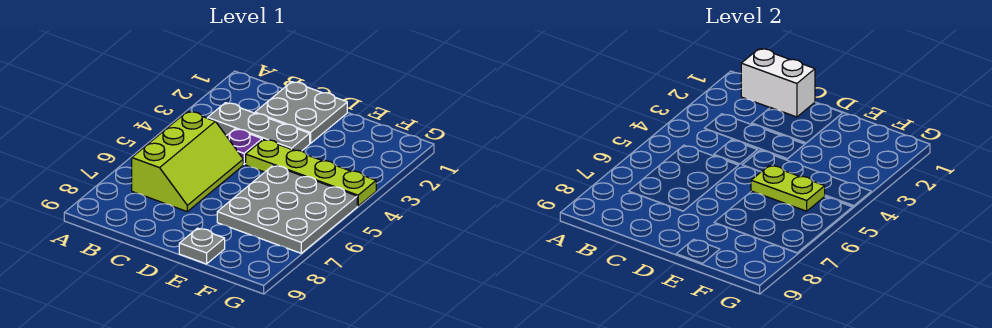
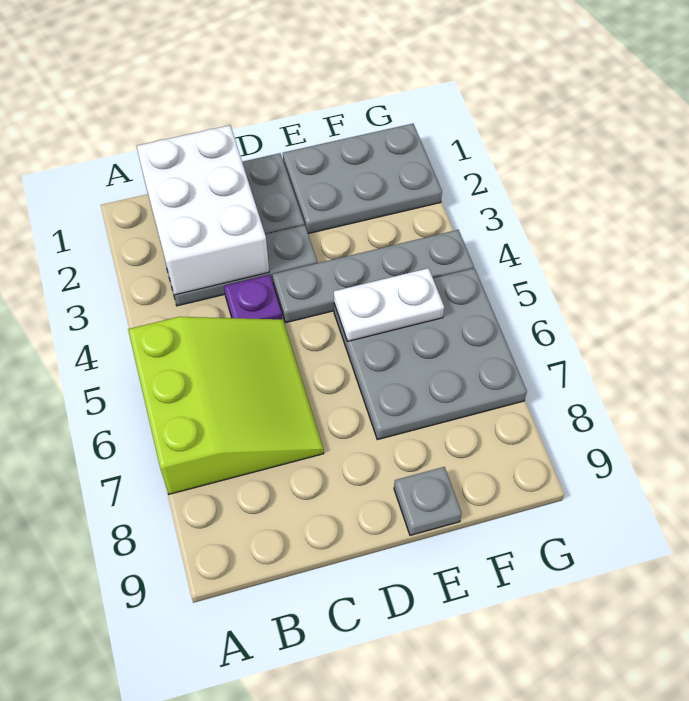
white 1x2 brick [741,48,815,117] -> white 2x3 brick [137,125,269,295]
lime 2x3 slope [132,111,243,211] -> lime 3x3 slope [128,317,324,494]
lime 1x4 plate [246,139,376,206] -> grey 1x4 plate [272,230,474,323]
none -> grey 2x3 plate [283,124,442,234]
lime 1x2 plate [751,165,825,211] -> white 1x2 plate [334,268,444,342]

